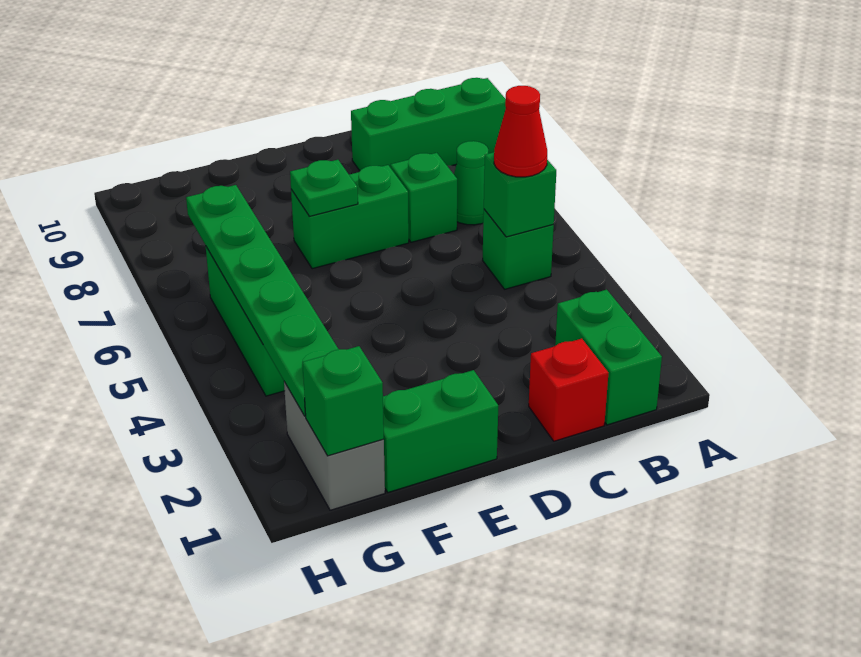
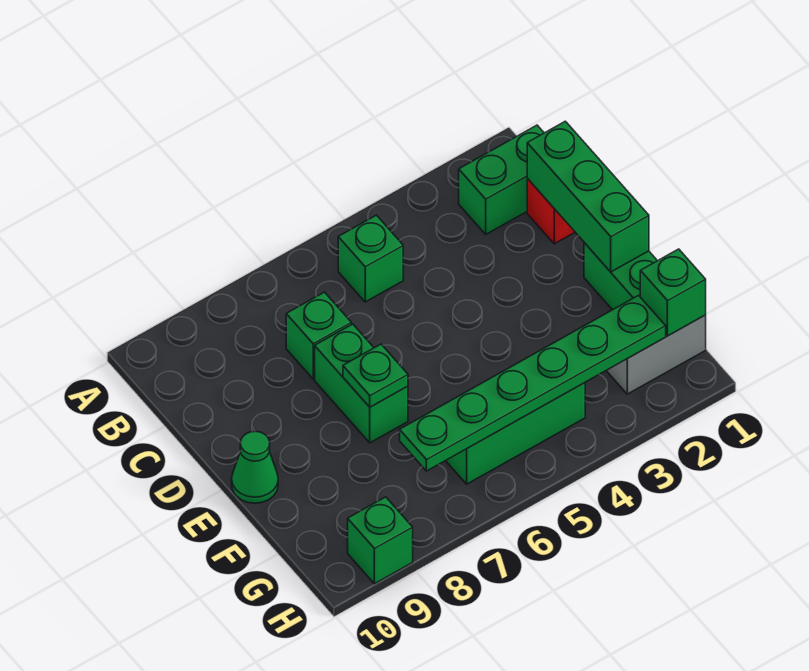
green 1x3 brick [351,78,506,171] -> green 1x3 brick moved to [527,121,649,272]
green 1x1 brick [484,152,556,237] -> green 1x1 brick moved to [348,497,413,584]
red 1x1 cone [494,86,547,177] -> none
green 1x1 cone [454,141,488,225] -> green 1x1 cone moved to [232,431,278,503]

